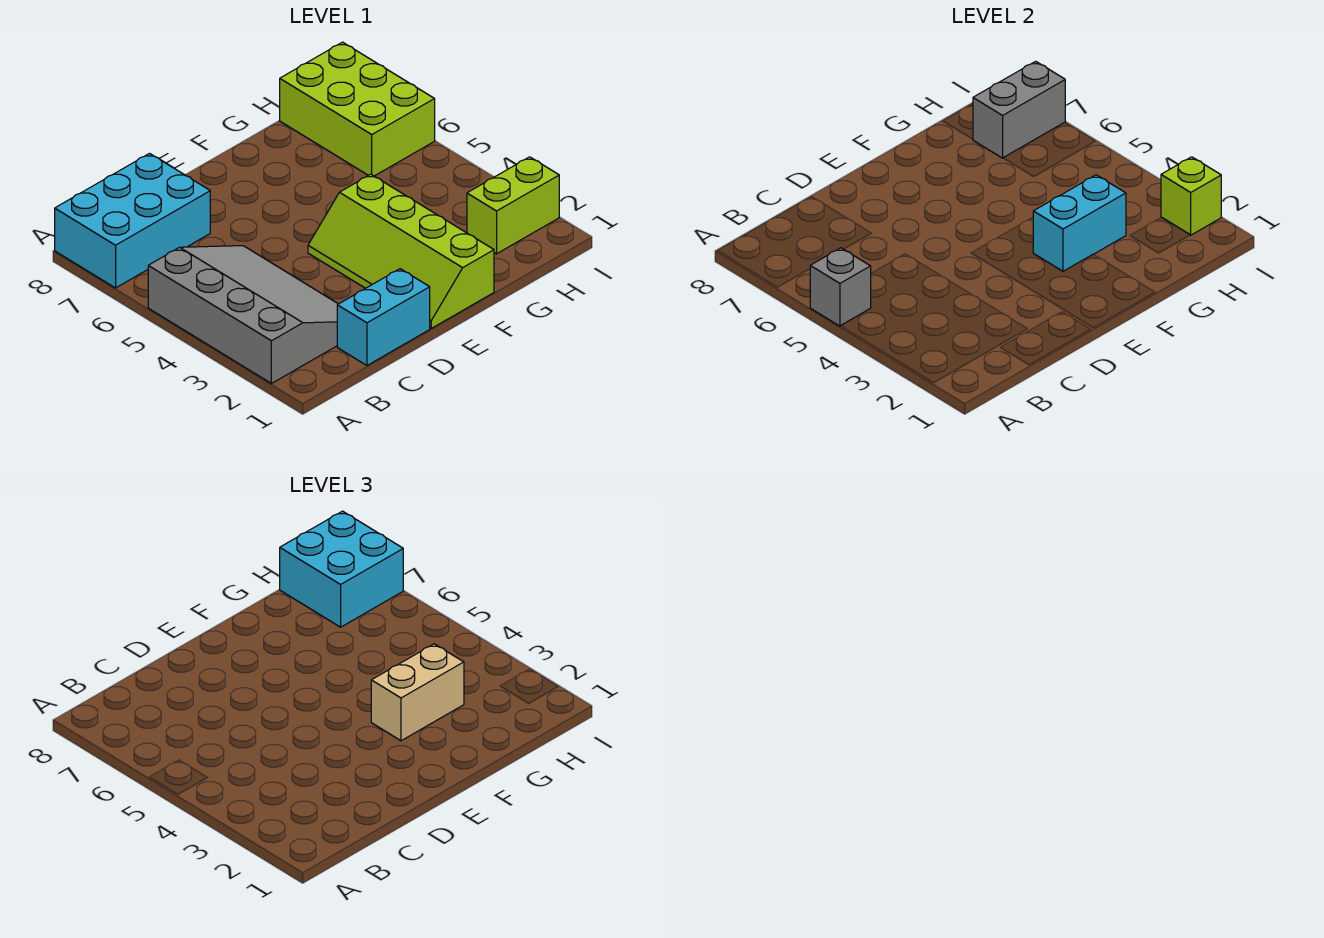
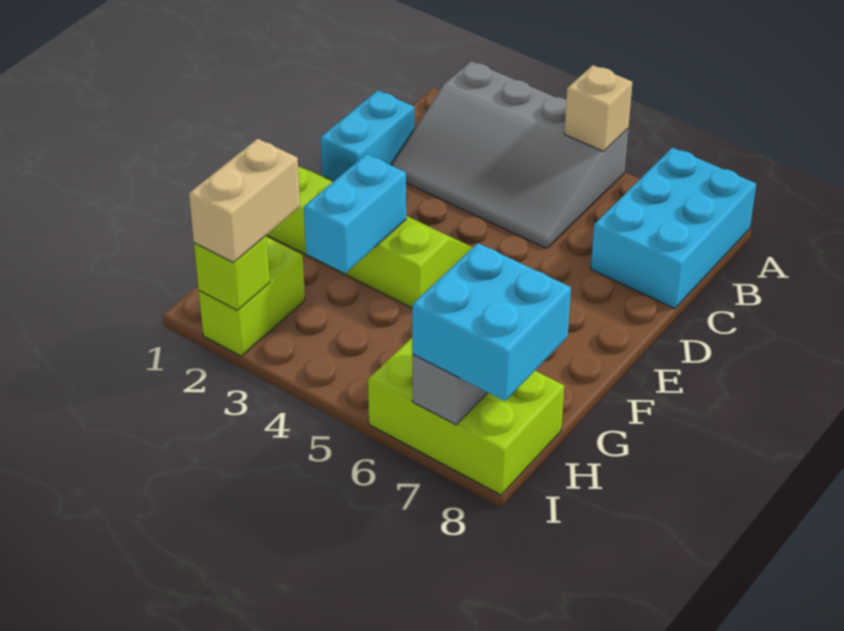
grey 1x1 brick [810,248,871,326] -> tan 1x1 brick [564,65,632,151]
tan 1x2 brick [371,644,464,741] -> tan 1x2 brick moved to [189,139,300,263]

